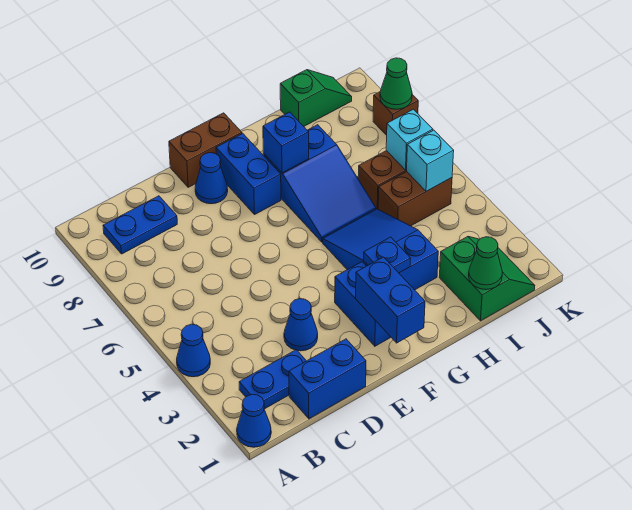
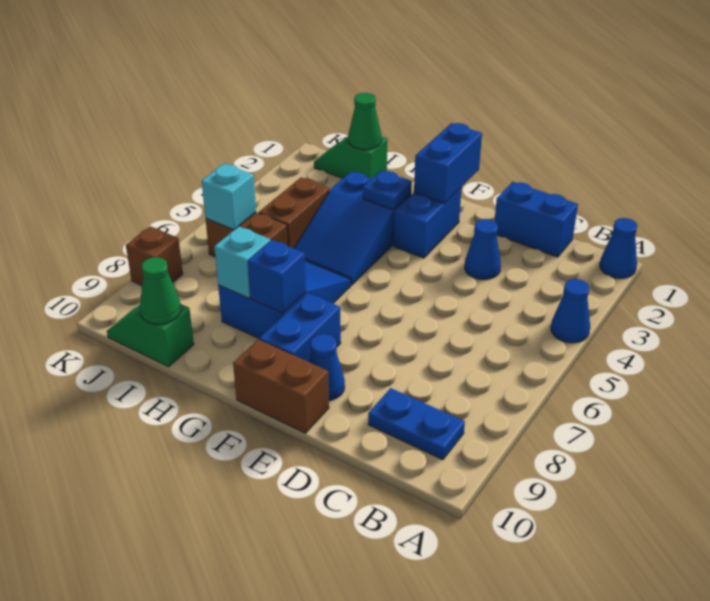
blue 1x2 plate [239,350,306,409] -> none
green 2x2 slope [439,236,535,321] -> green 1x2 slope [314,136,387,179]
brown 1x2 brick [378,172,452,226] -> brown 1x2 brick turned to [259,177,330,249]
cyan 1x1 brick [407,130,454,191] -> cyan 1x1 brick moved to [214,226,270,298]
green 1x1 cone [380,58,412,109] -> green 1x1 cone moved to [140,257,181,324]

